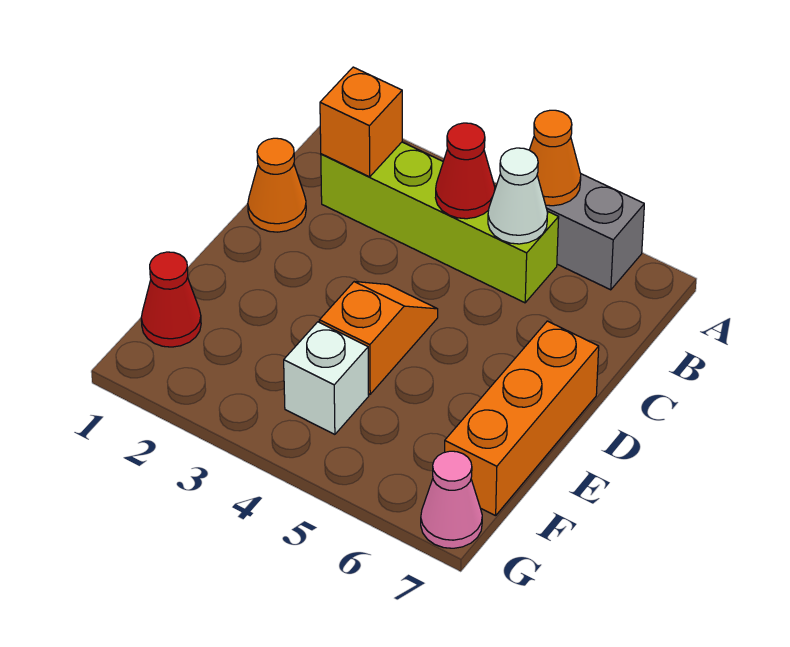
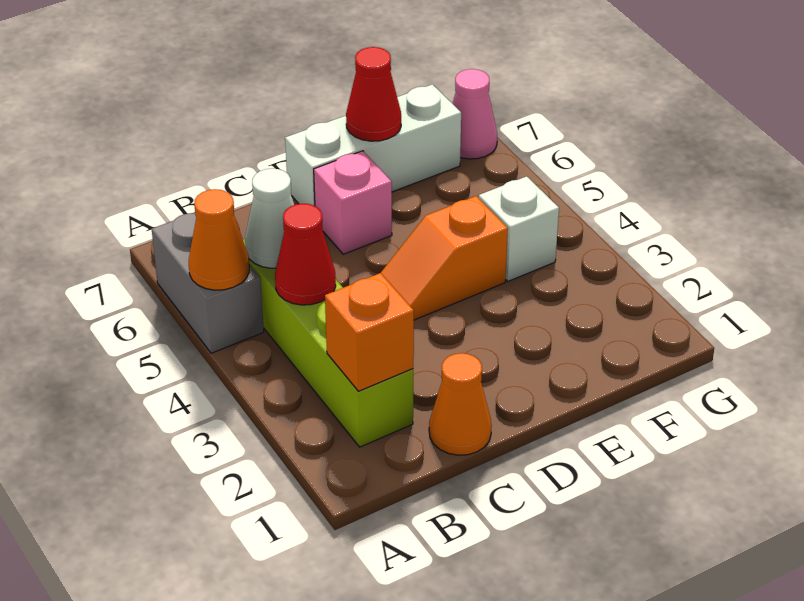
none -> pink 1x1 brick [314,151,392,254]
orange 1x3 brick [445,321,599,516] -> white 1x3 brick [285,84,461,206]
red 1x1 cone [141,252,201,347] -> red 1x1 cone moved to [346,47,401,141]

